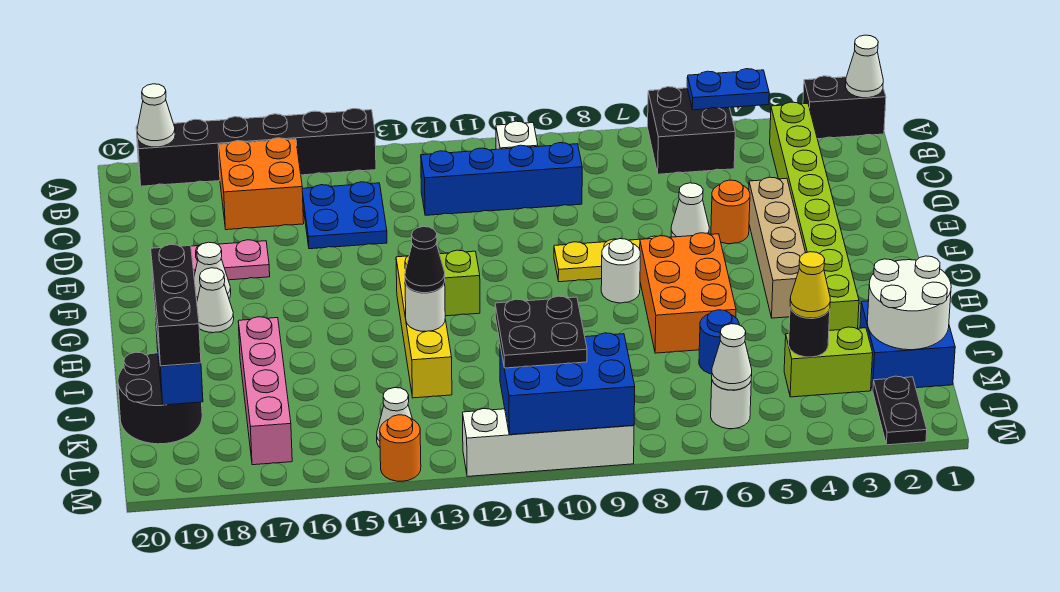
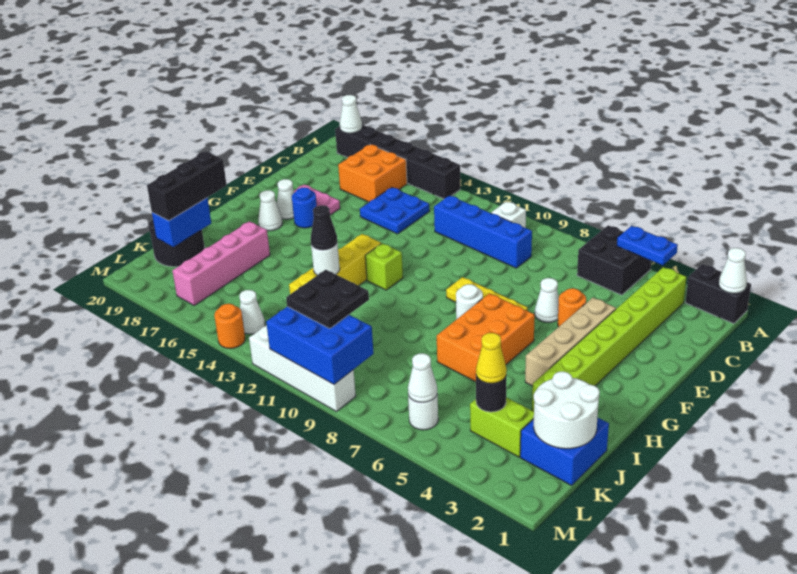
blue 1x1 round brick [699,310,739,374] -> blue 1x1 round brick moved to [292,188,317,228]
black 1x2 plate [873,376,927,445] -> none

